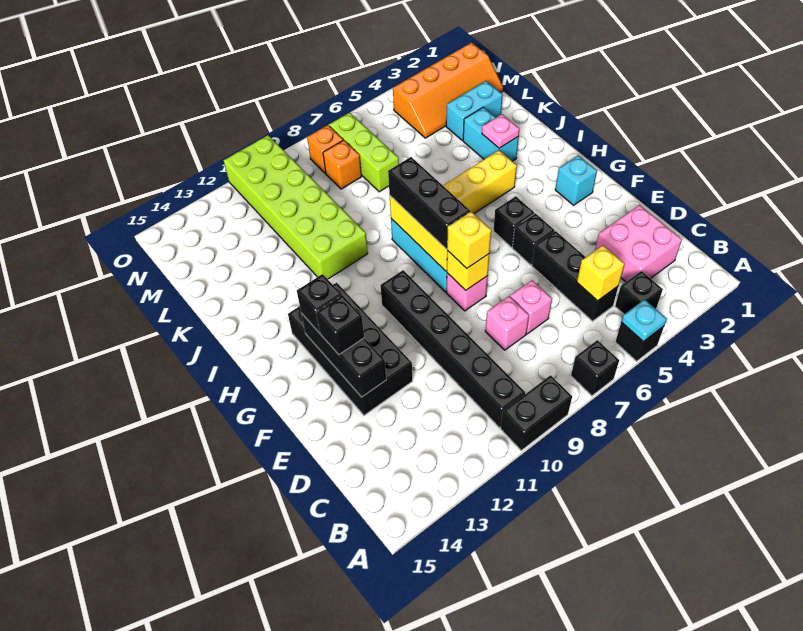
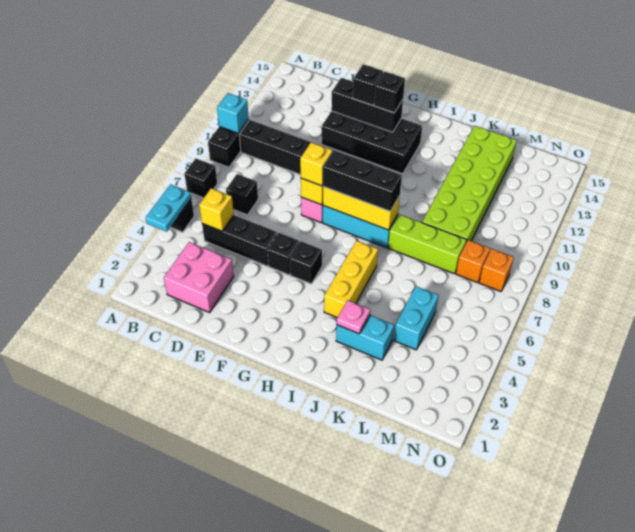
cyan 1x1 plate [621,299,667,342] -> cyan 1x2 plate [146,185,191,232]
black 1x1 brick [615,271,663,314] -> black 1x1 brick moved to [226,174,258,215]
pink 1x1 brick [510,280,552,334] -> none
pink 1x1 brick [485,296,529,350] -> none
cyan 1x1 brick [555,155,597,205] -> cyan 1x1 brick moved to [217,93,249,133]
lime 2x6 brick [224,135,368,279] -> lime 2x6 brick turned to [422,126,517,242]
cyan 1x2 brick [446,81,503,141] -> cyan 1x2 brick moved to [394,286,438,350]
lime 1x3 brick [329,112,399,192] -> lime 1x3 brick moved to [388,214,467,274]
orange 2x4 slope [393,42,503,138] -> none

